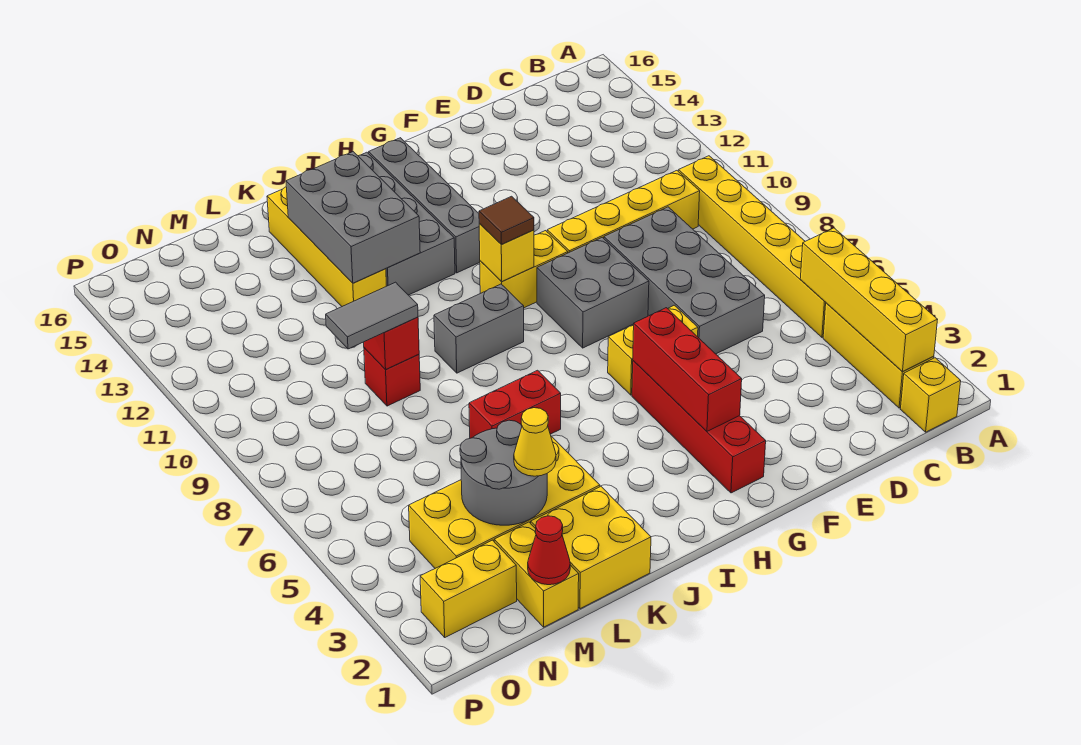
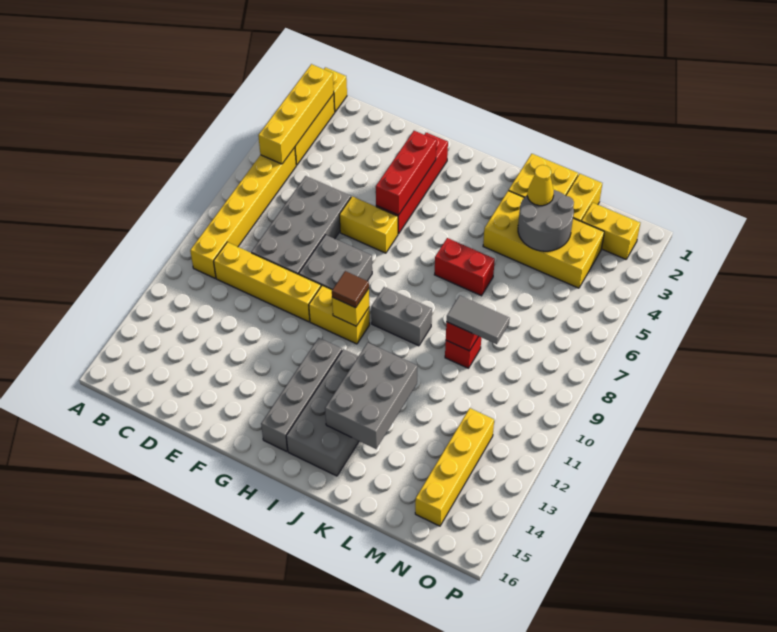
yellow 1x4 brick [267,187,386,306] -> yellow 1x4 brick moved to [415,408,494,526]
red 1x1 cone [528,516,570,585] -> none

